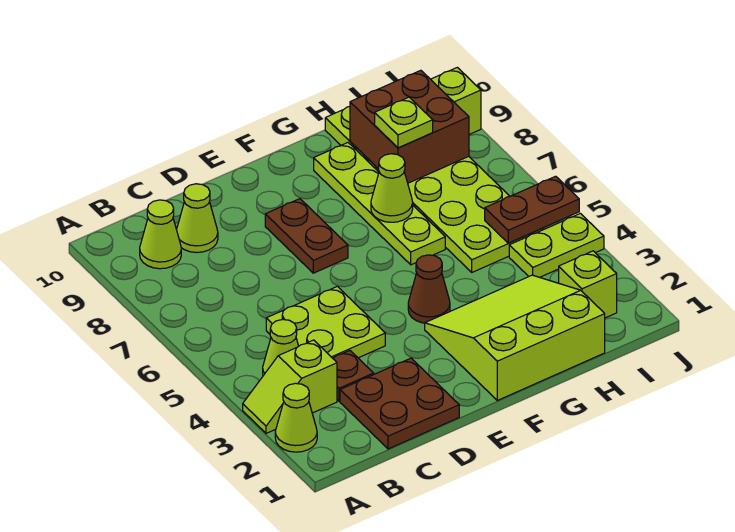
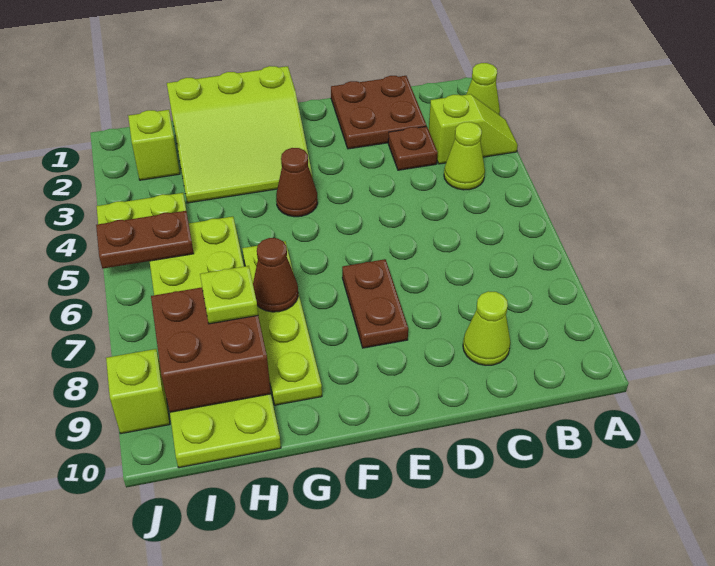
lime 1x1 cone [140,200,181,269] -> none
lime 2x2 plate [266,286,385,358] -> none
lime 1x1 cone [371,154,413,222] -> brown 1x1 cone [253,238,298,312]

